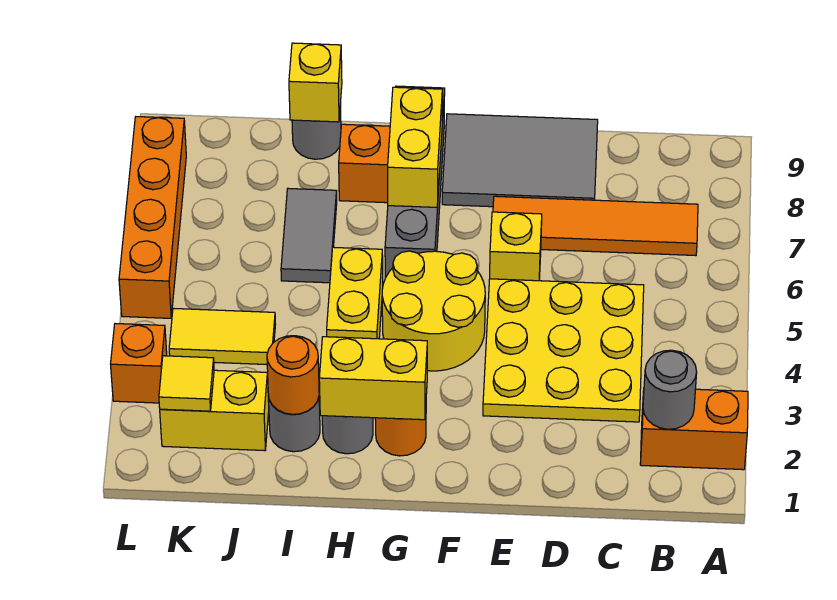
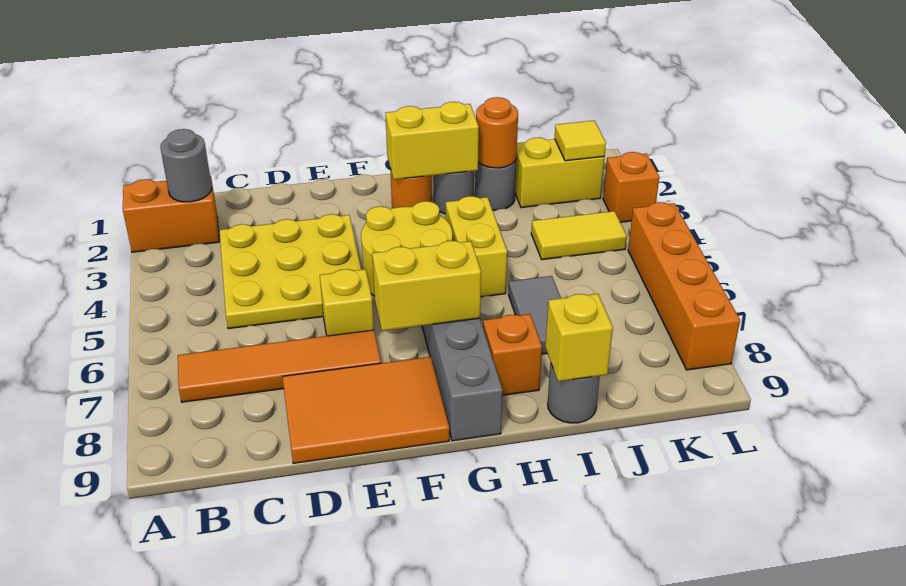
grey 2x3 tile [442,114,598,207] -> orange 2x3 tile [283,357,449,463]
yellow 1x2 brick [388,87,442,207] -> yellow 1x2 brick turned to [372,241,481,331]

